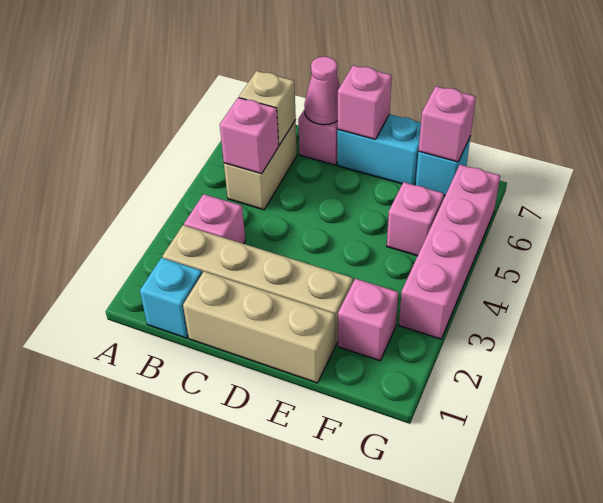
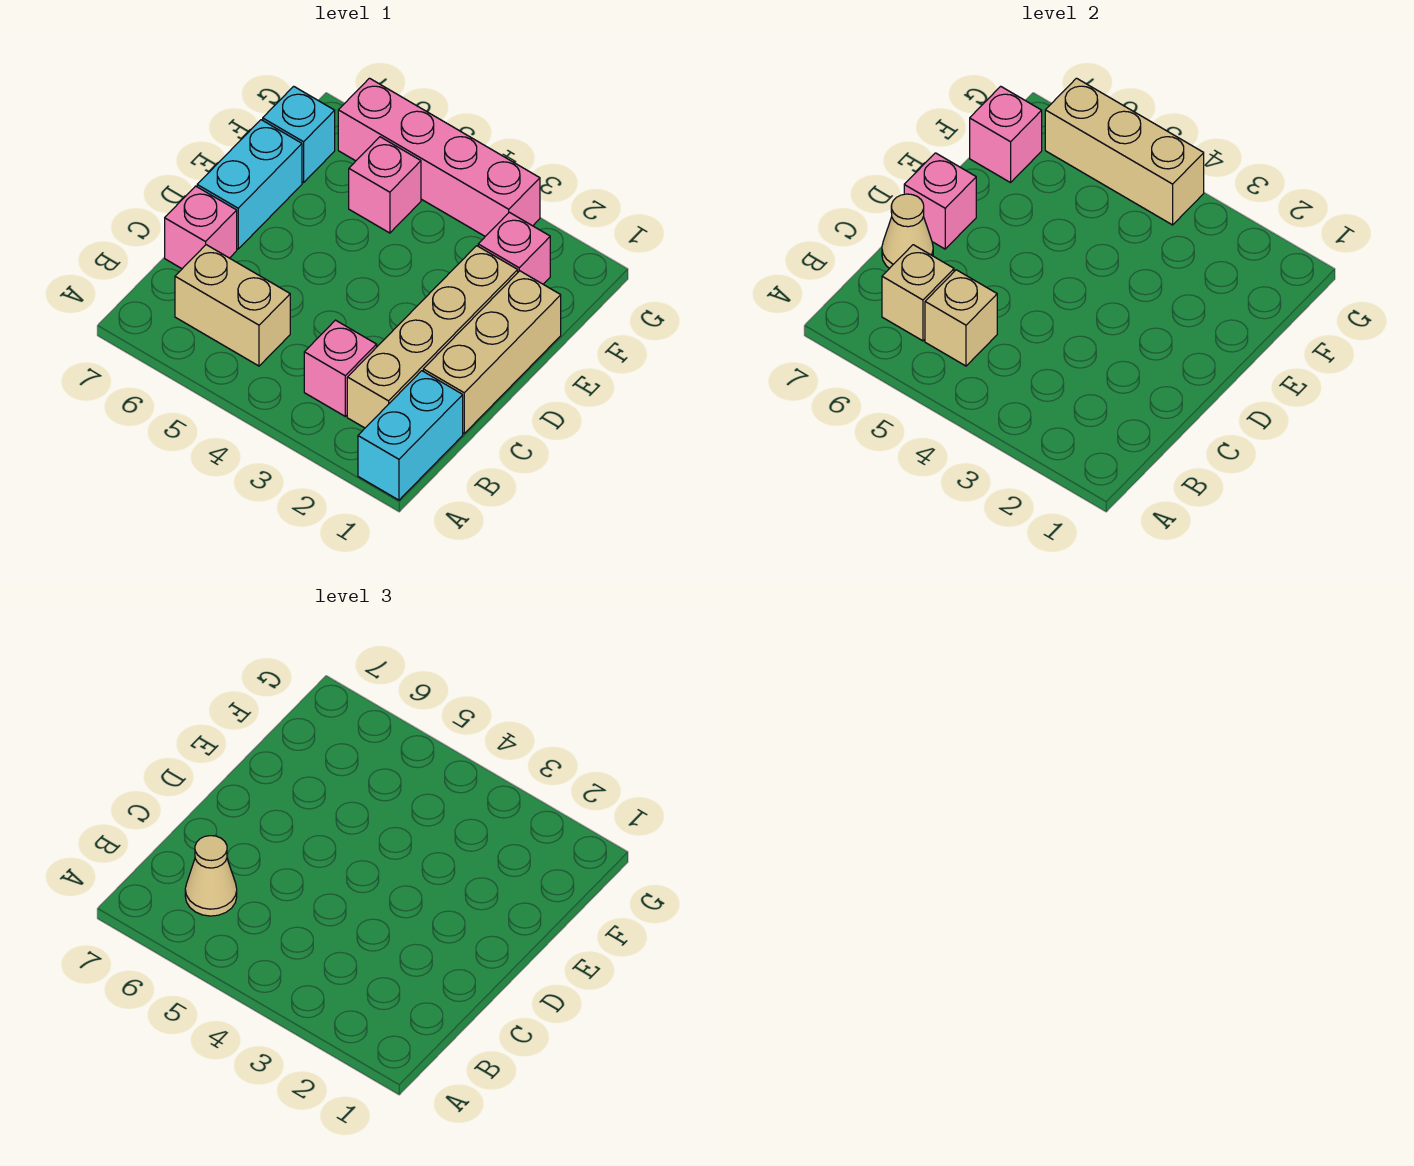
cyan 1x1 brick [140,258,202,338] -> cyan 1x2 brick [358,371,463,500]
pink 1x1 brick [220,98,279,174] -> tan 1x1 brick [925,270,997,366]
none -> tan 1x1 cone [185,836,237,916]
pink 1x1 cone [304,57,340,125] -> tan 1x1 cone [882,194,933,269]
none -> tan 1x3 brick [1045,78,1204,225]

